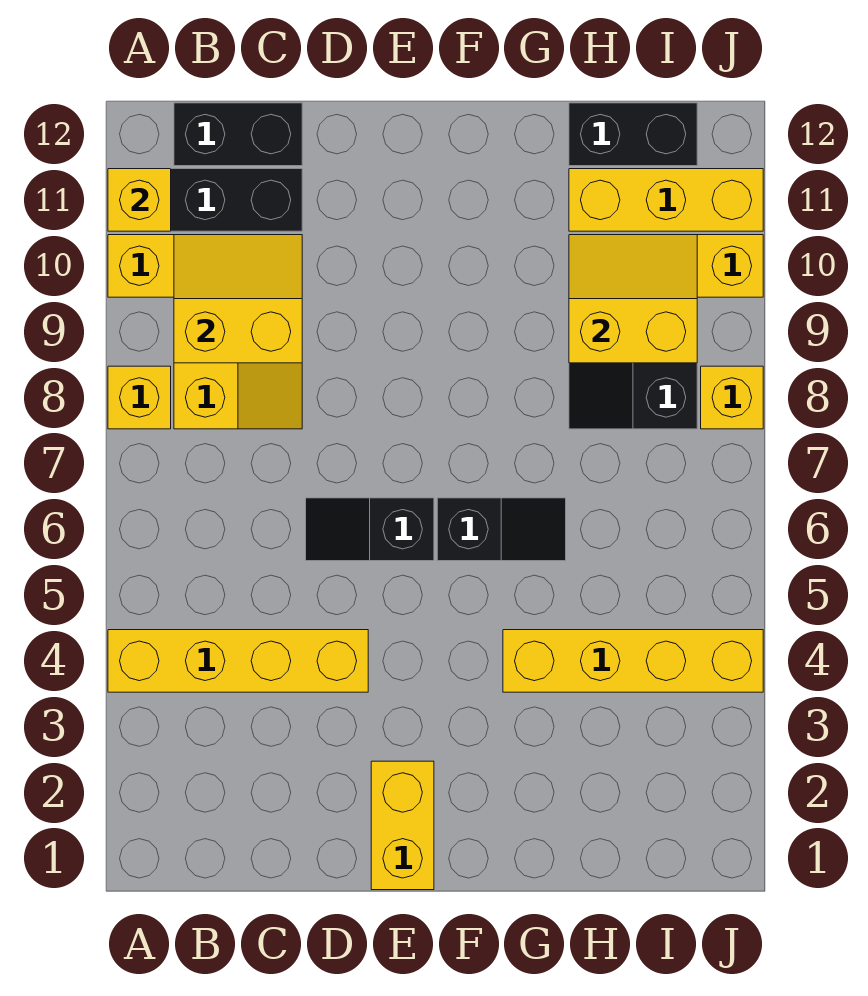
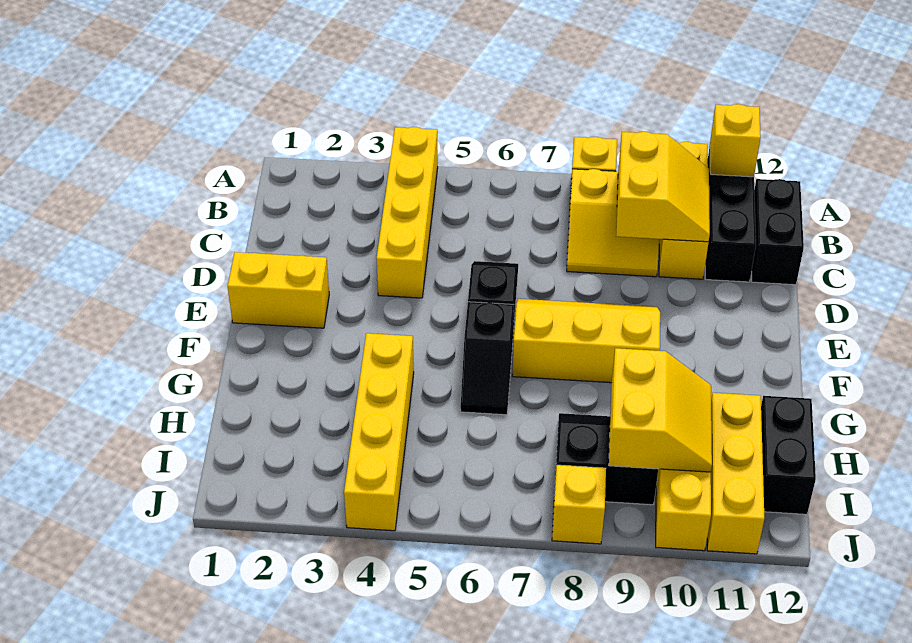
none -> yellow 2x3 slope [512,299,660,383]

